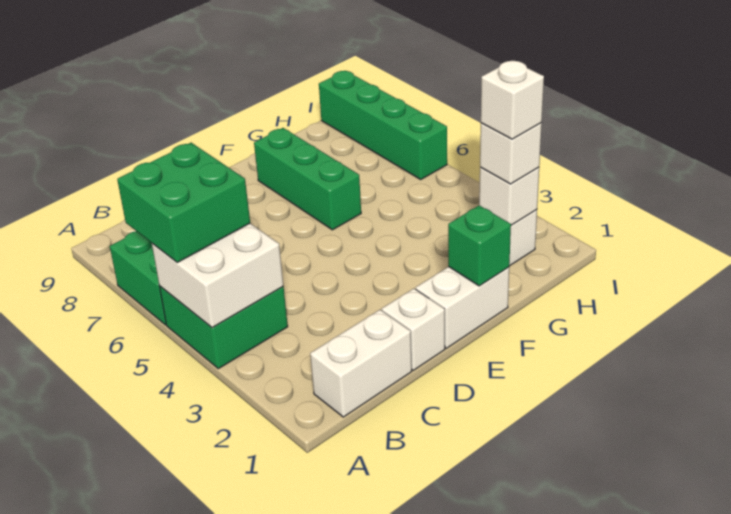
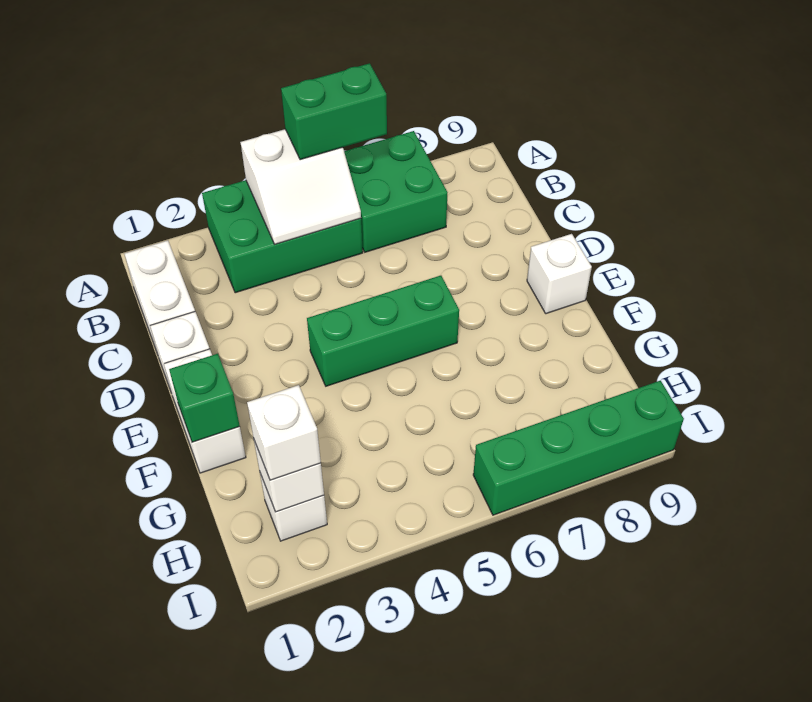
green 2x2 brick [159,286,288,369] -> green 2x3 brick [202,180,363,293]
white 2x2 brick [152,224,283,328] -> white 2x2 slope [240,129,361,244]
green 2x2 brick [117,143,250,262] -> green 1x2 brick [281,63,387,160]
green 1x3 brick [254,128,361,230] -> green 1x3 brick moved to [307,276,459,386]
white 1x1 brick [481,61,544,139] -> white 1x1 brick moved to [527,234,592,314]

